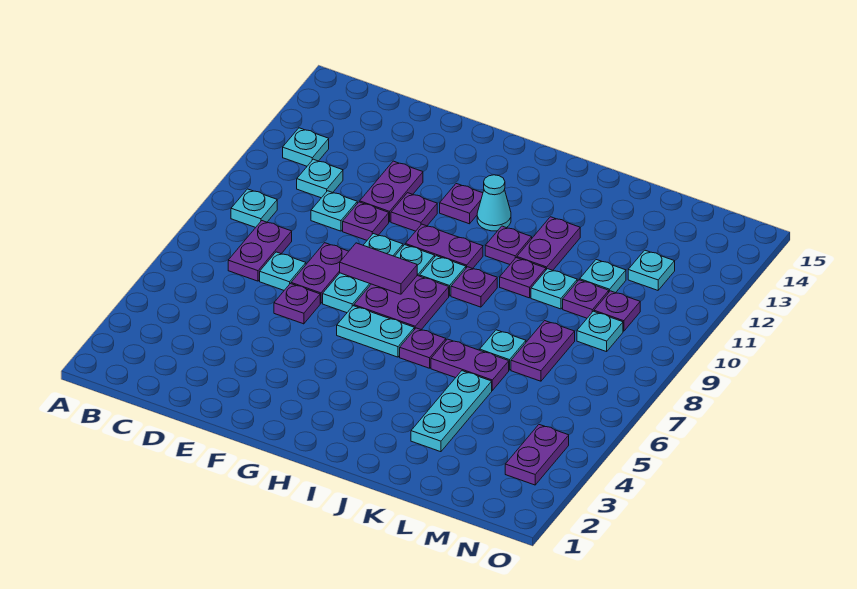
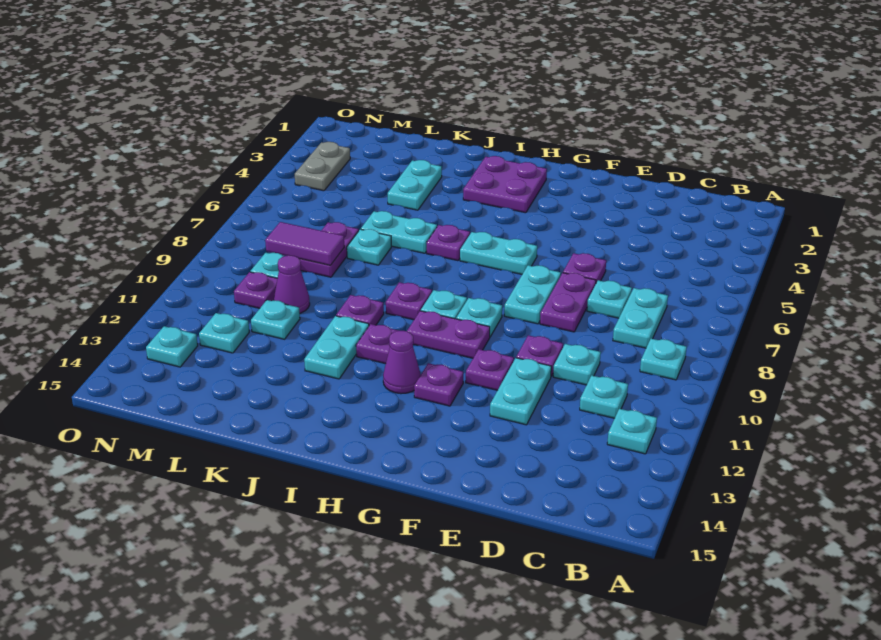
purple 1x2 plate [228,221,292,281] -> cyan 1x2 plate [613,288,668,348]
purple 1x2 plate [360,161,423,222] -> cyan 1x2 plate [490,358,551,425]
cyan 1x3 plate [323,234,403,313] -> cyan 1x2 plate [504,265,561,324]
purple 1x2 tile [340,243,417,294] -> purple 1x2 tile moved to [265,222,344,265]
purple 2x2 plate [354,276,449,330] -> purple 2x2 plate moved to [463,156,547,213]
cyan 1x1 cone [477,175,511,231] -> purple 1x1 cone [383,331,421,394]
purple 1x2 plate [431,339,509,390] -> cyan 1x2 plate [361,211,437,253]
purple 1x2 plate [517,217,580,270] -> cyan 1x2 plate [304,316,369,379]
cyan 1x3 plate [411,371,492,452] -> cyan 1x2 plate [388,160,442,210]
cyan 1x1 plate [531,269,577,309] -> cyan 1x1 plate moved to [146,326,198,367]
purple 1x1 plate [563,280,609,318] -> purple 1x1 cone [274,255,310,313]
purple 1x2 plate [505,425,569,485] -> grey 1x2 plate [295,142,350,191]

